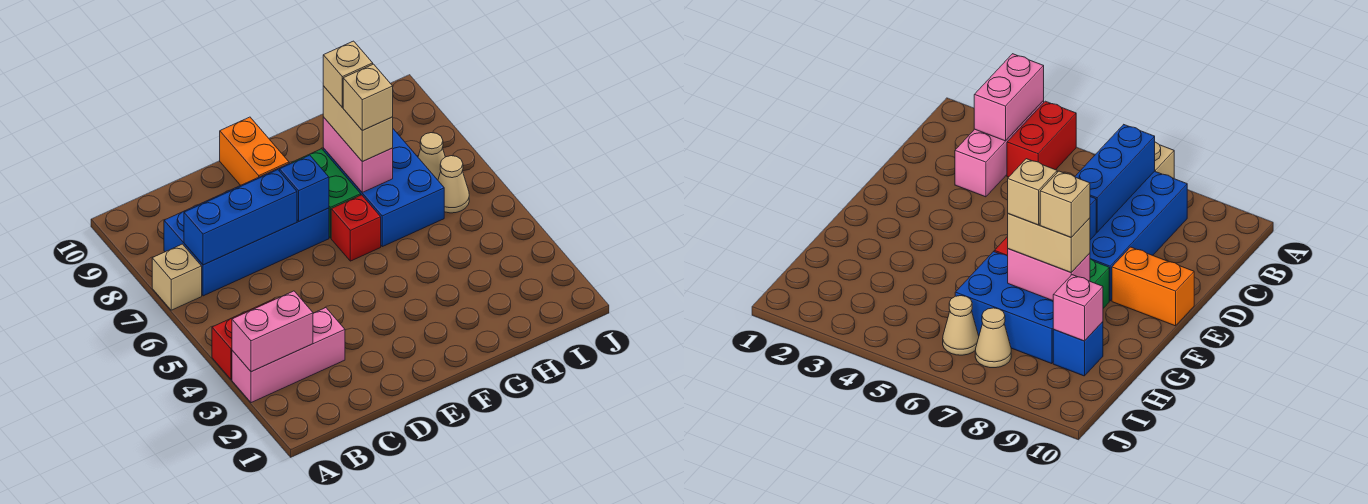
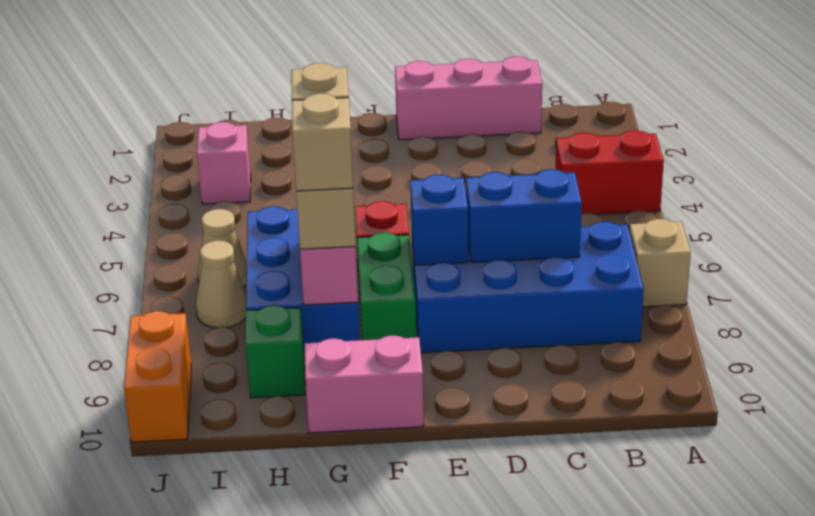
pink 1x3 brick [232,308,345,403] -> pink 1x3 brick moved to [395,56,542,140]
pink 1x2 brick [232,291,313,372] -> pink 1x2 brick moved to [304,335,424,433]
blue 1x3 brick [184,170,297,265] -> blue 1x2 brick [466,169,582,262]
orange 1x2 brick [220,117,289,185] -> orange 1x2 brick moved to [124,311,191,442]
blue 1x1 brick [1053,322,1103,376] -> green 1x1 brick [246,305,305,398]
pink 1x1 brick [1053,275,1103,341] -> pink 1x1 brick moved to [197,122,251,204]

